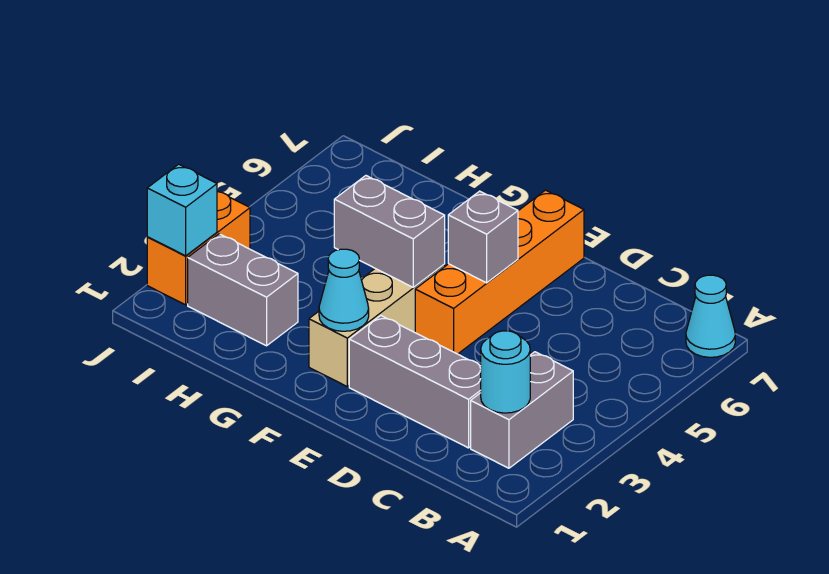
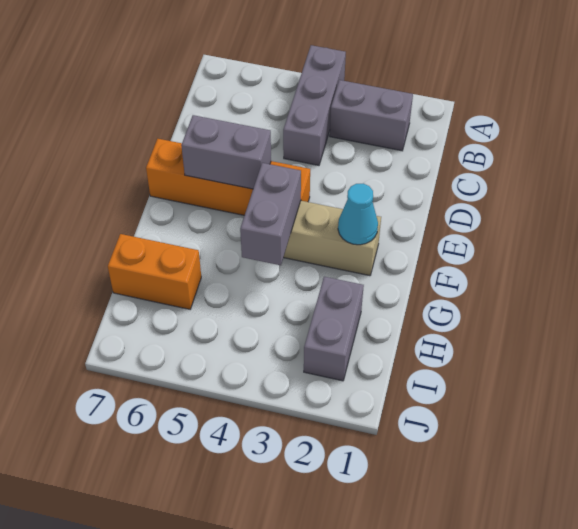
cyan 1x1 cone [686,275,735,357] -> none
cyan 1x1 round brick [481,331,530,413] -> none
grey 1x3 brick [349,315,481,448] -> grey 1x3 brick moved to [283,45,346,165]
grey 1x1 brick [448,191,518,283] -> grey 1x2 brick [181,115,271,189]
orange 1x2 brick [147,191,250,305] -> orange 1x2 brick moved to [108,234,201,309]
cyan 1x1 brick [147,164,217,256] -> none

